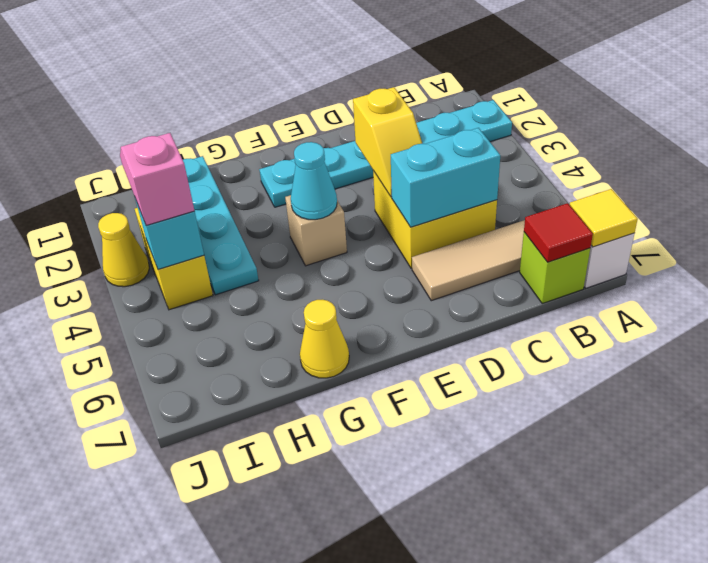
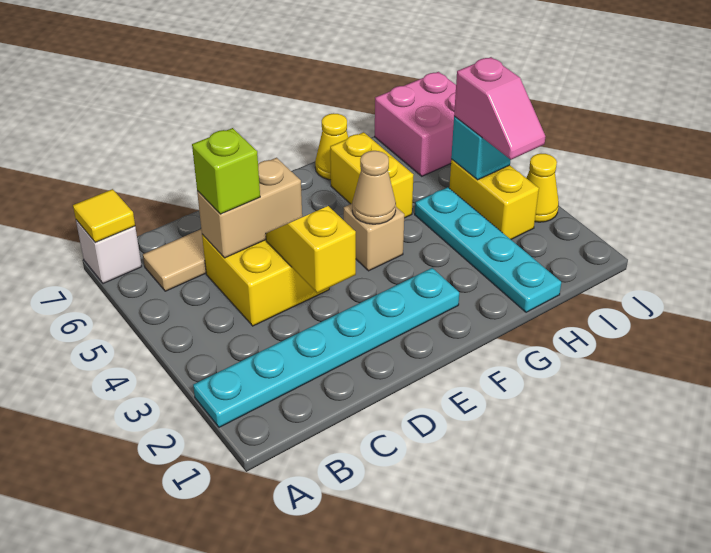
lime 1x1 brick [520,232,590,303] -> lime 1x1 brick moved to [192,128,260,214]
red 1x1 tile [524,203,593,262] -> none
cyan 1x2 brick [391,128,500,227] -> tan 1x2 brick [197,158,302,258]
cyan 1x1 cone [291,142,337,220] -> tan 1x1 cone [352,151,396,224]
none -> yellow 1x2 brick [330,132,413,218]
none -> pink 2x2 brick [375,72,456,176]

